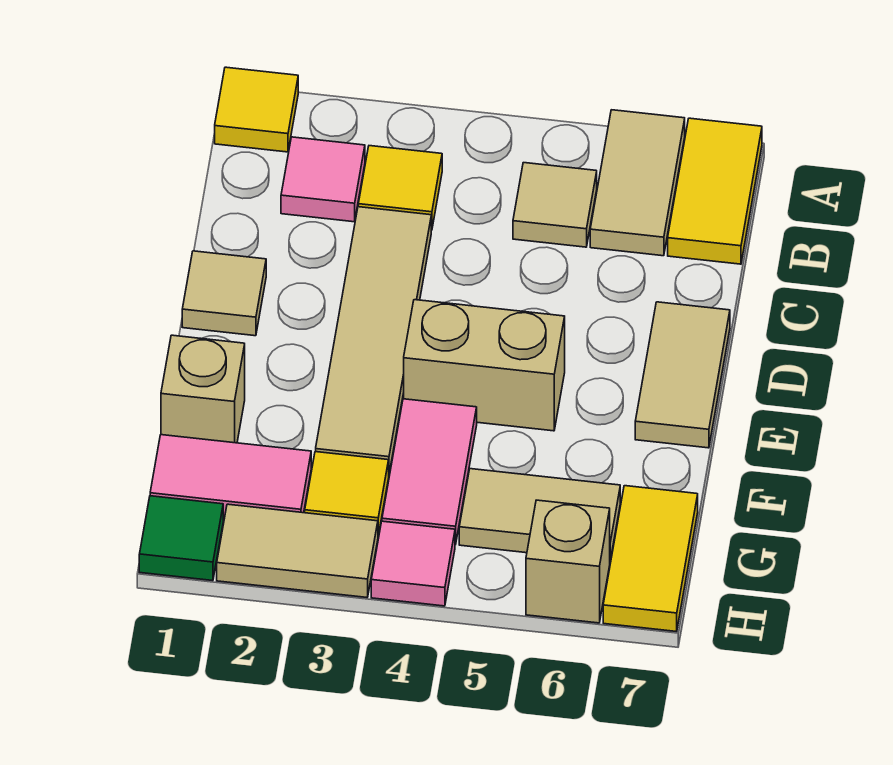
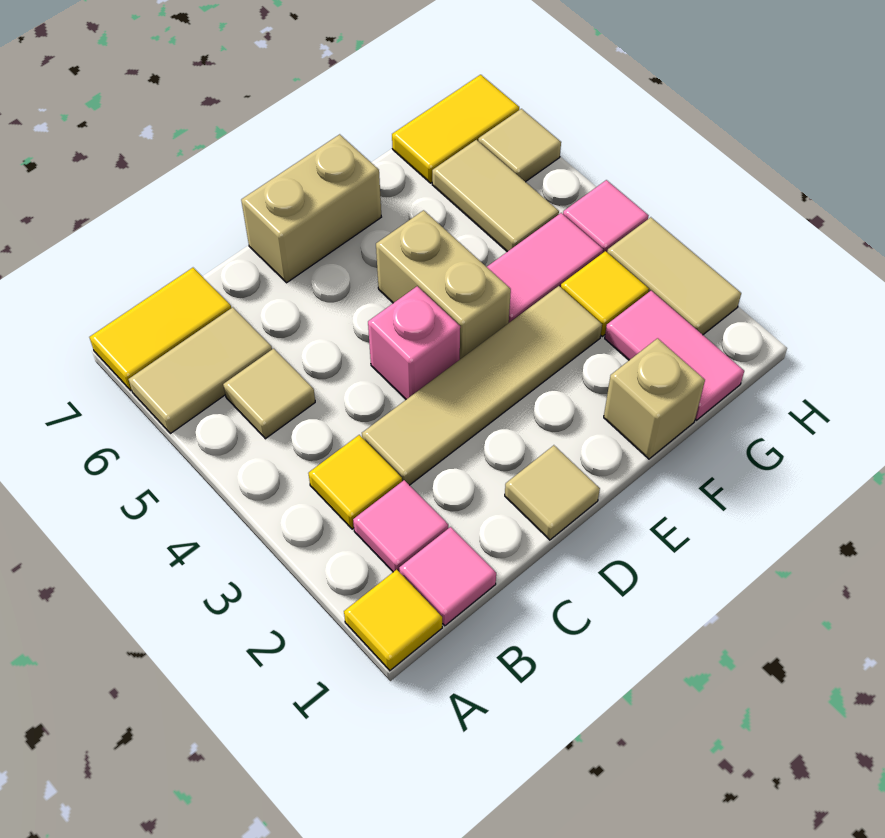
none -> pink 1x1 tile [399,527,496,626]
none -> pink 1x1 brick [368,286,460,399]
tan 1x2 tile [635,302,730,448] -> tan 1x2 brick [241,134,381,283]
green 1x1 tile [139,496,223,581] -> none
tan 1x1 brick [526,500,610,623] -> tan 1x1 tile [478,109,561,182]

